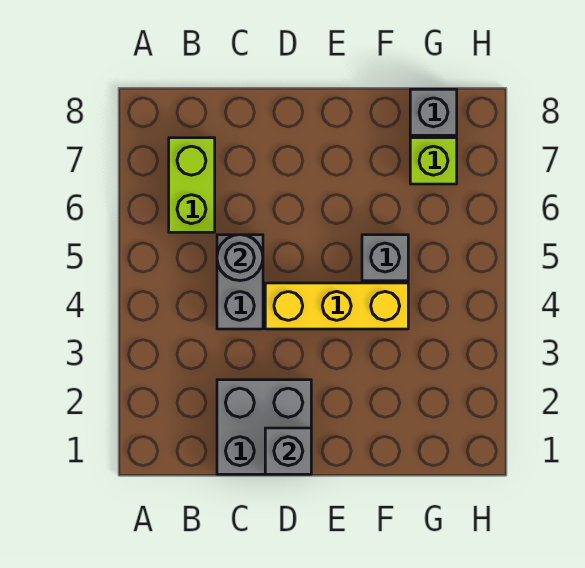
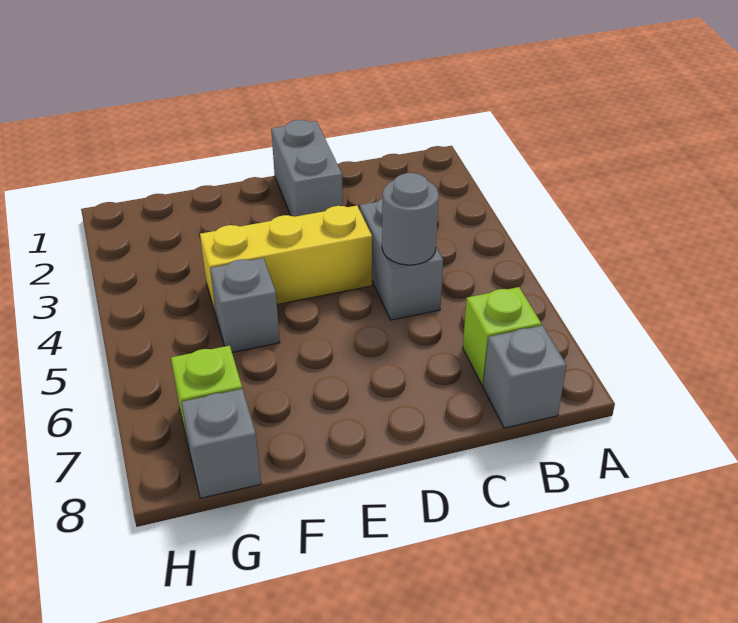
lime 1x2 brick [169,138,215,232] -> lime 1x1 brick [463,287,541,386]
grey 2x2 brick [217,380,311,474] -> grey 1x2 brick [271,120,343,217]
grey 1x1 brick [265,428,311,474] -> grey 1x1 brick moved to [483,325,567,428]

